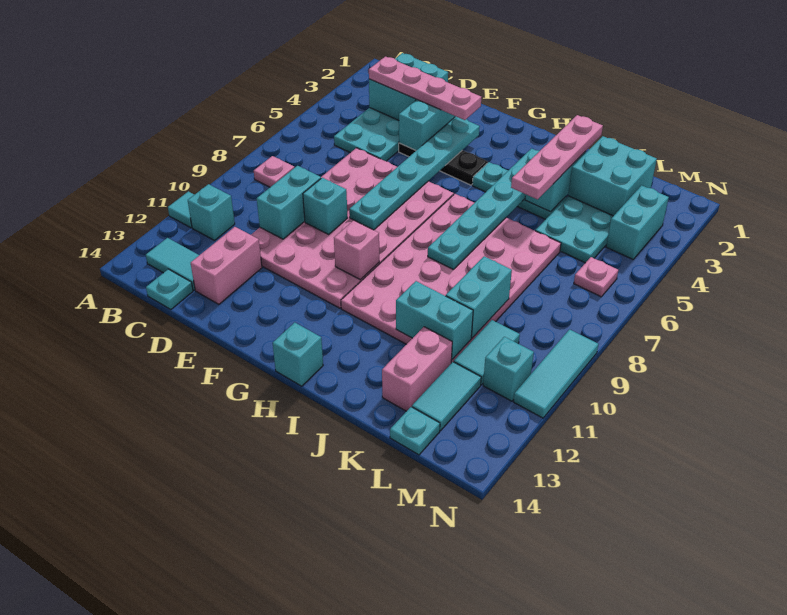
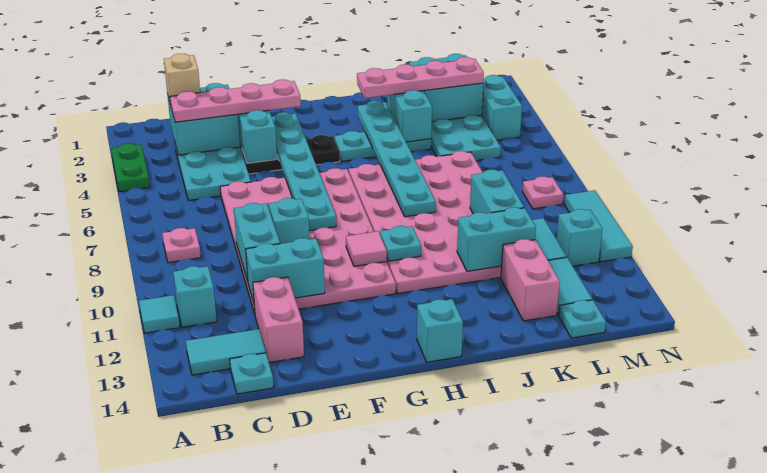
none -> green 1x2 plate [111,143,150,192]
none -> tan 1x1 brick [164,54,200,104]
none -> cyan 1x2 brick [246,238,325,302]
pink 1x1 brick [334,220,379,280] -> pink 1x1 tile [346,231,387,266]
none -> cyan 1x1 plate [380,226,421,261]
pink 1x4 plate [511,115,603,199] -> pink 1x4 plate turned to [357,57,484,98]
pink 1x1 plate [574,257,618,297] -> pink 1x1 plate moved to [522,177,563,209]

